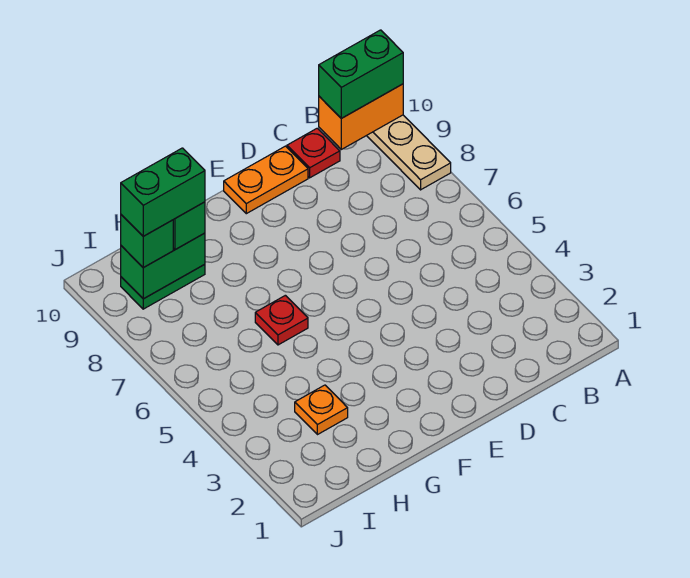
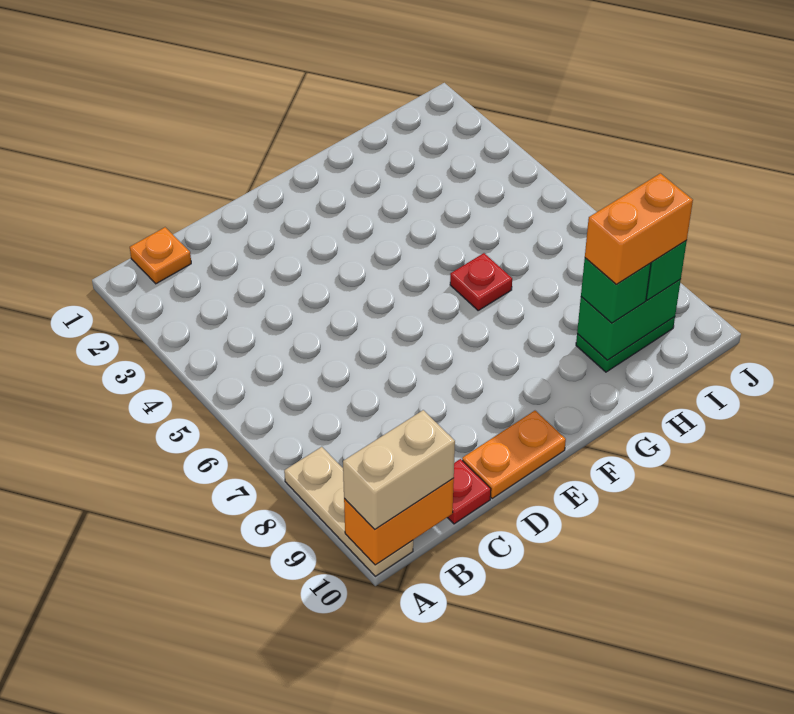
green 1x2 brick [319,30,403,118] -> tan 1x2 brick [343,410,455,529]
orange 1x1 plate [295,385,348,435] -> orange 1x1 plate moved to [130,227,191,284]
green 1x2 brick [121,148,205,236] -> orange 1x2 brick [585,173,693,284]

